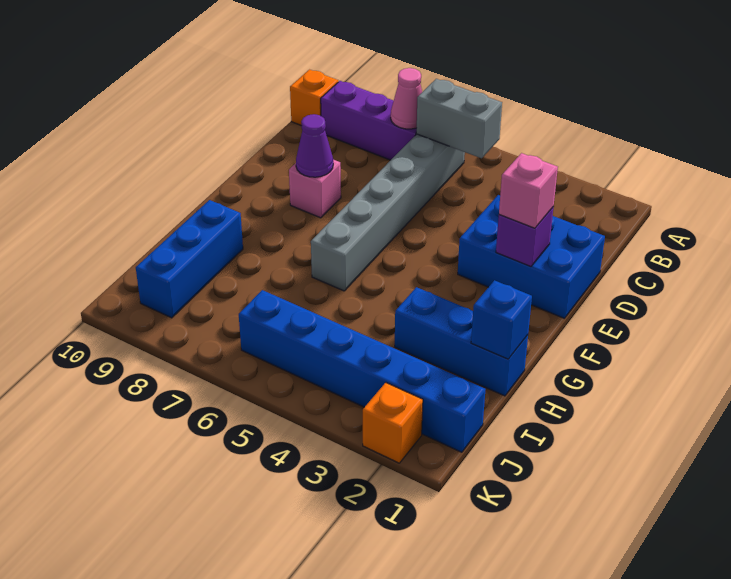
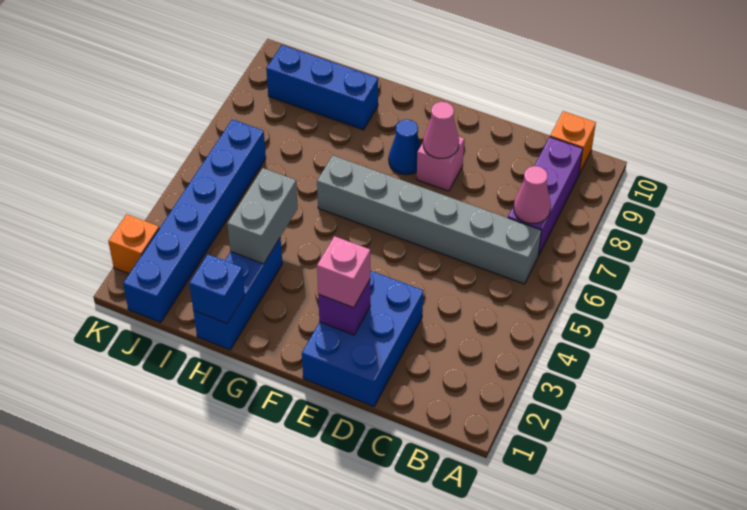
grey 1x2 brick [416,79,502,158] -> grey 1x2 brick moved to [227,168,298,264]
purple 1x1 cone [296,114,333,177] -> pink 1x1 cone [423,102,459,159]
none -> blue 1x1 cone [389,119,421,175]

